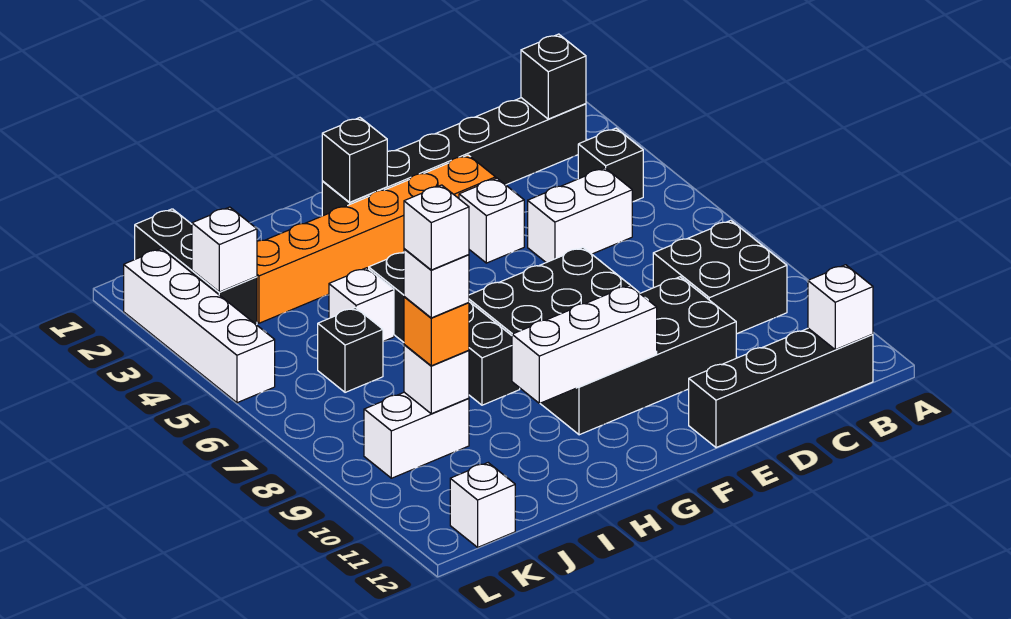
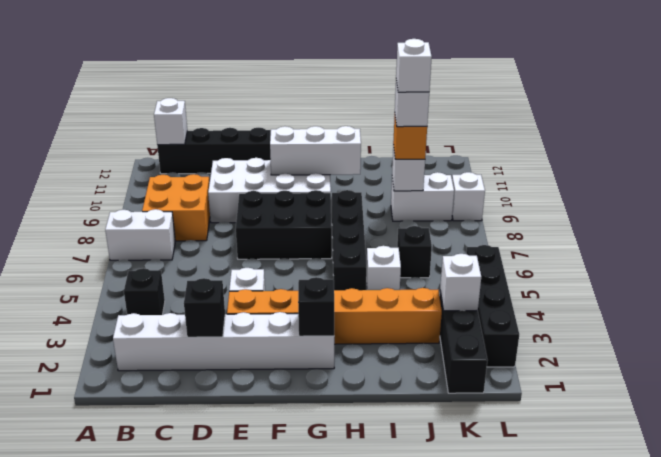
black 1x6 brick [322,98,586,216] -> white 1x6 brick [113,312,334,371]
black 1x1 brick [521,34,586,119] -> black 1x1 brick moved to [184,278,225,337]
black 2x2 brick [653,220,787,334] -> orange 2x2 brick [142,174,210,241]
white 1x2 brick [528,168,632,263] -> white 1x2 brick moved to [105,209,175,260]
black 2x4 brick [540,277,736,435] -> white 2x4 brick [208,158,331,223]
white 1x1 brick [450,463,515,547] -> white 1x1 brick moved to [452,172,485,221]
white 1x4 brick [124,249,275,403] -> black 1x4 brick [466,245,519,367]

